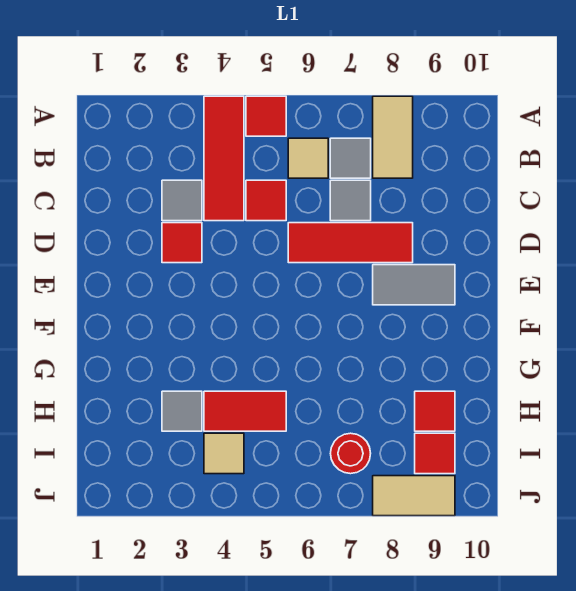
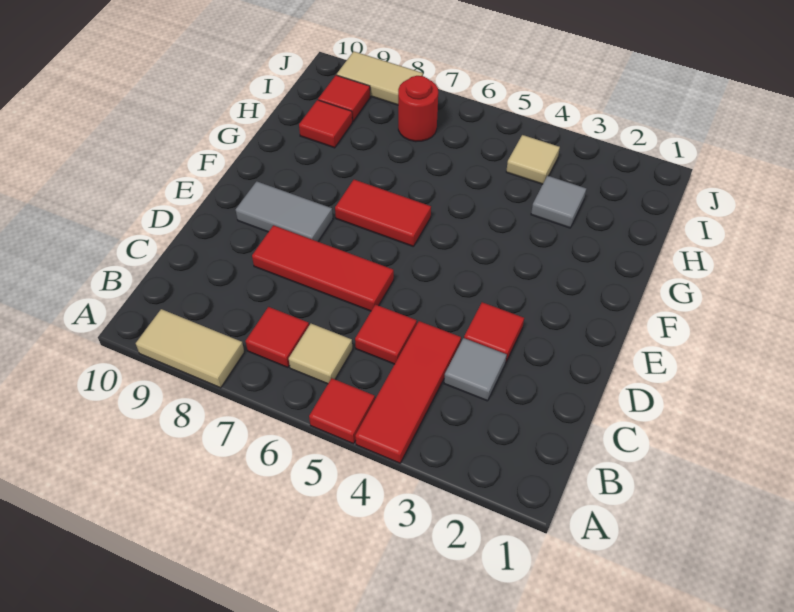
tan 1x2 tile [373,96,413,178] -> tan 1x2 tile turned to [136,309,244,388]
grey 1x1 tile [330,138,371,178] -> red 1x1 tile [246,307,309,368]
grey 1x1 tile [330,180,371,221] -> none
red 1x2 tile [204,391,286,431] -> red 1x2 tile moved to [335,180,431,246]

